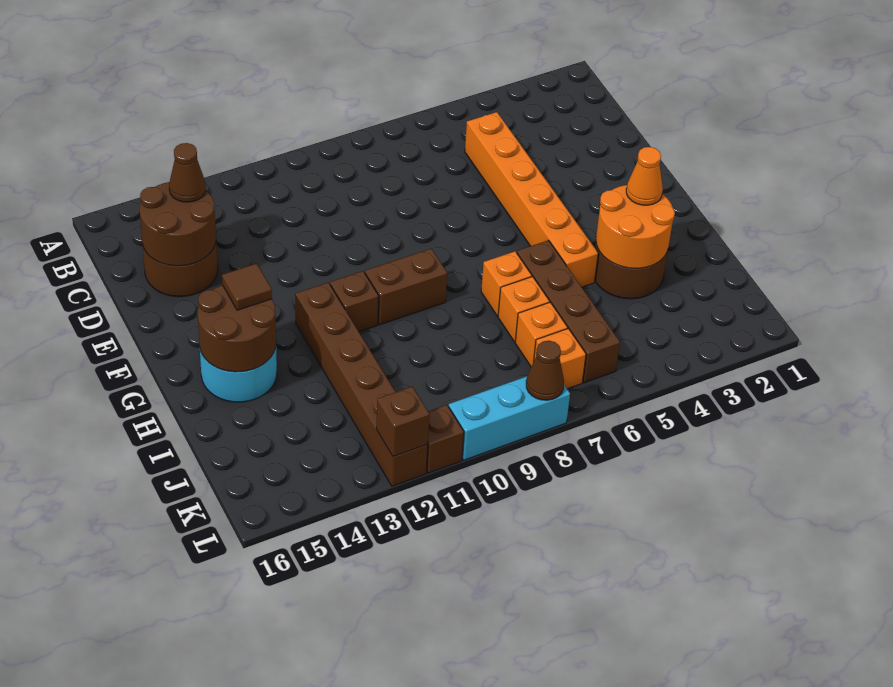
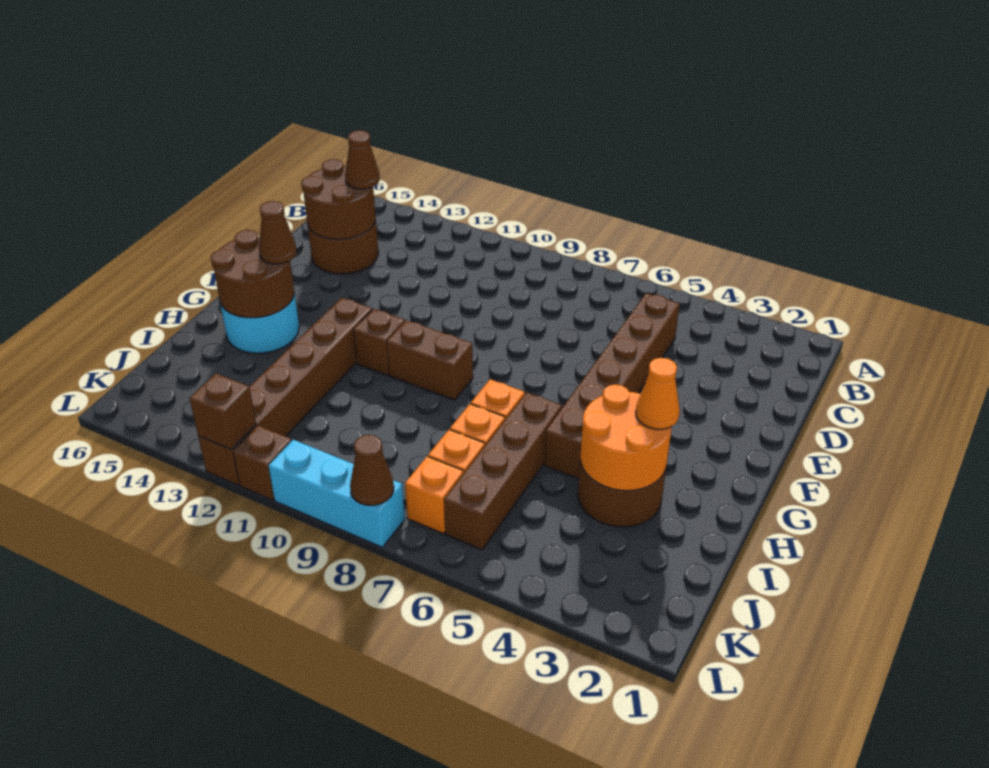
orange 1x6 brick [465,112,598,287] -> brown 1x6 brick [544,293,680,479]
brown 1x1 tile [222,263,272,310] -> brown 1x1 cone [259,201,297,264]

